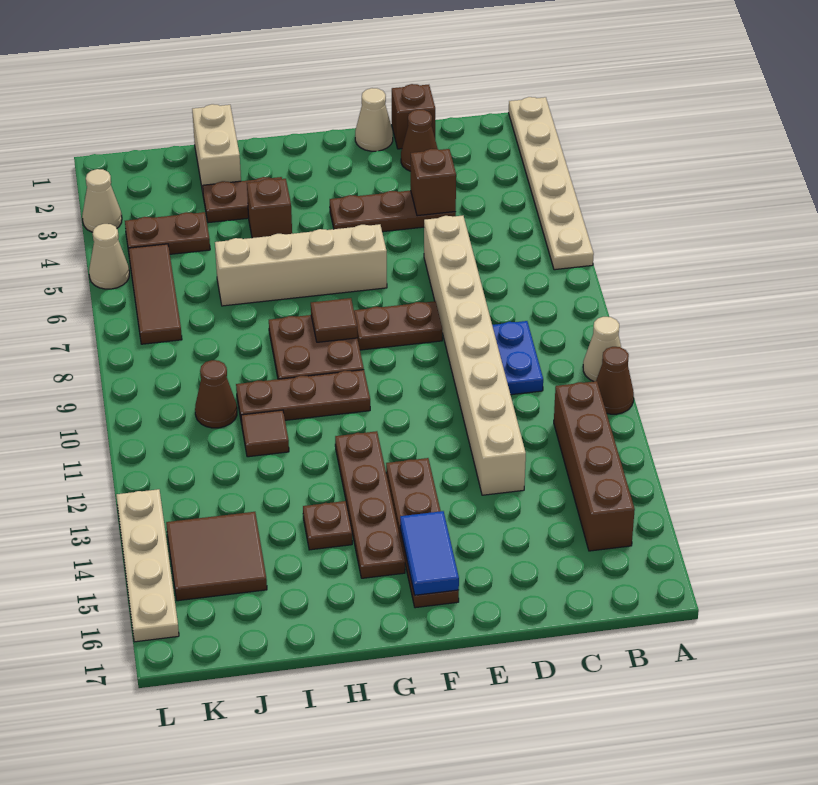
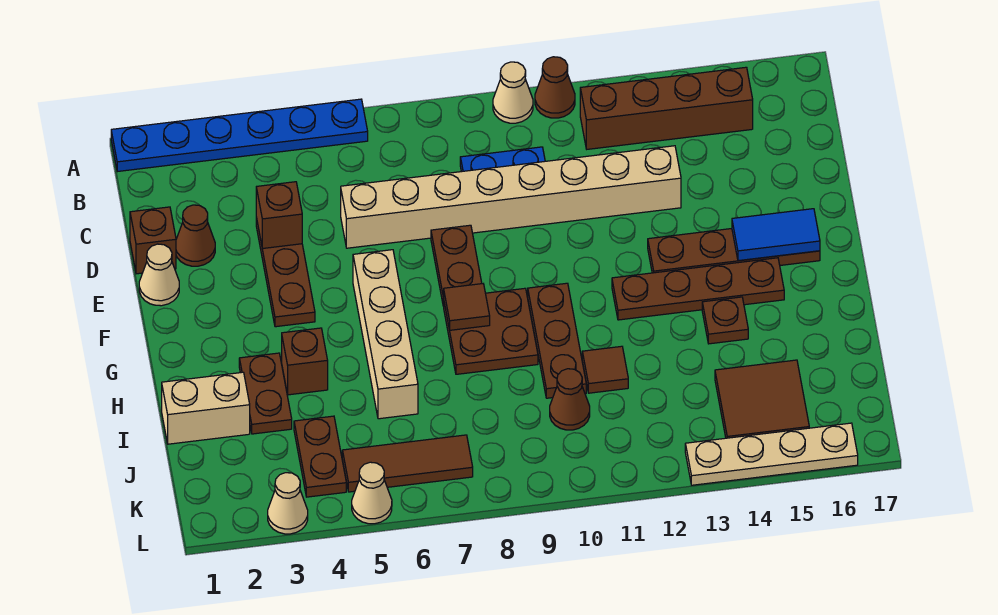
tan 1x6 plate [509,97,594,270] -> blue 1x6 plate [111,99,368,172]

